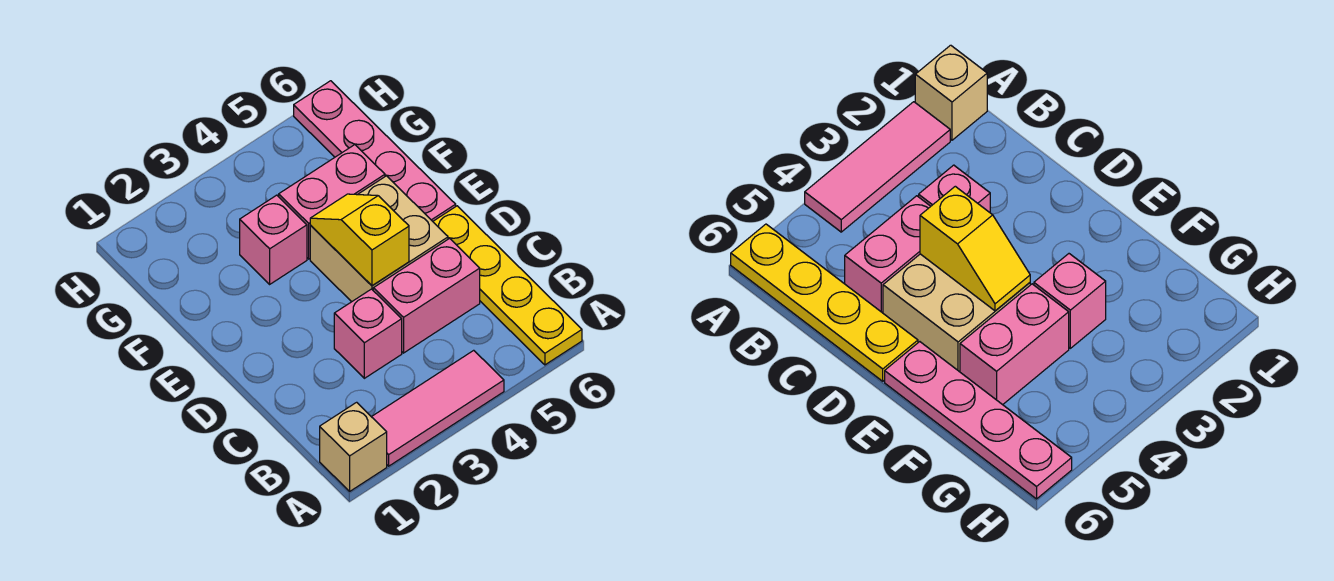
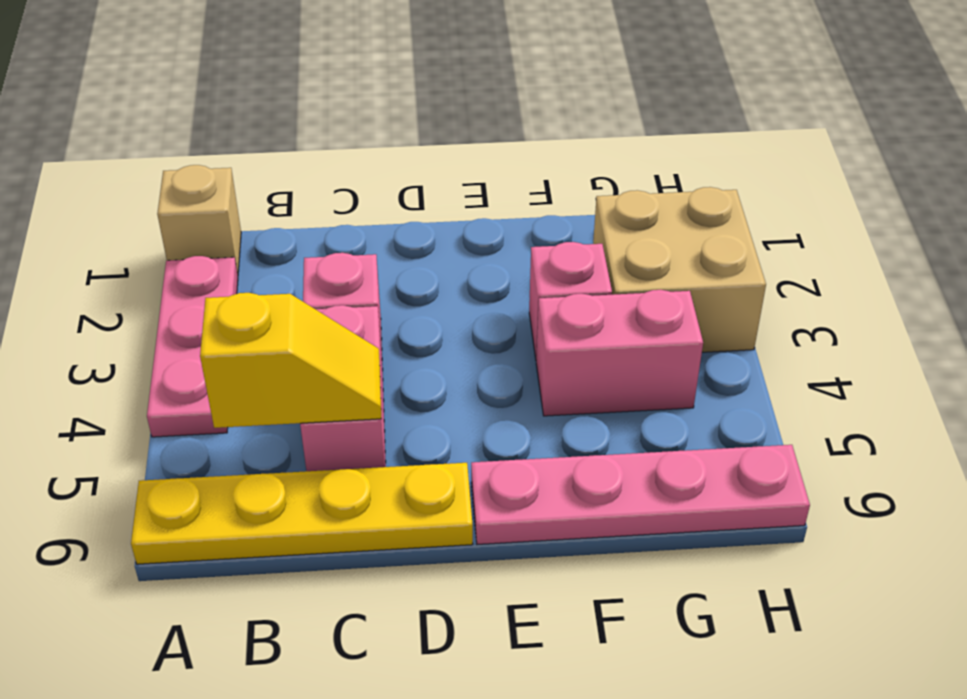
pink 1x3 tile [371,350,504,466] -> pink 1x3 plate [147,256,238,437]
tan 2x2 brick [310,176,448,302] -> tan 2x2 brick moved to [593,187,766,352]
yellow 1x2 slope [310,194,409,286] -> yellow 1x2 slope moved to [200,293,381,428]
pink 1x2 brick [279,145,385,259] -> pink 1x2 brick turned to [536,290,703,416]

